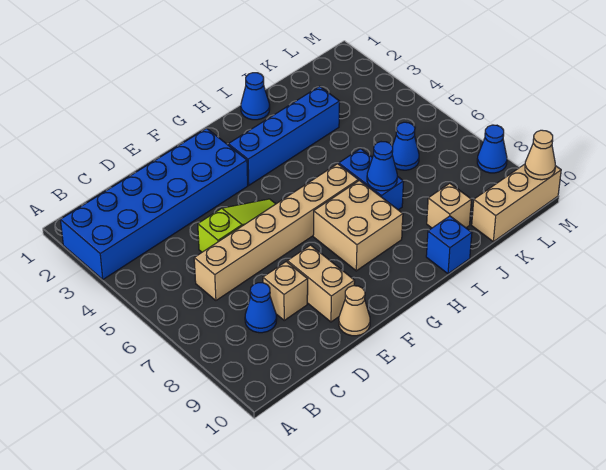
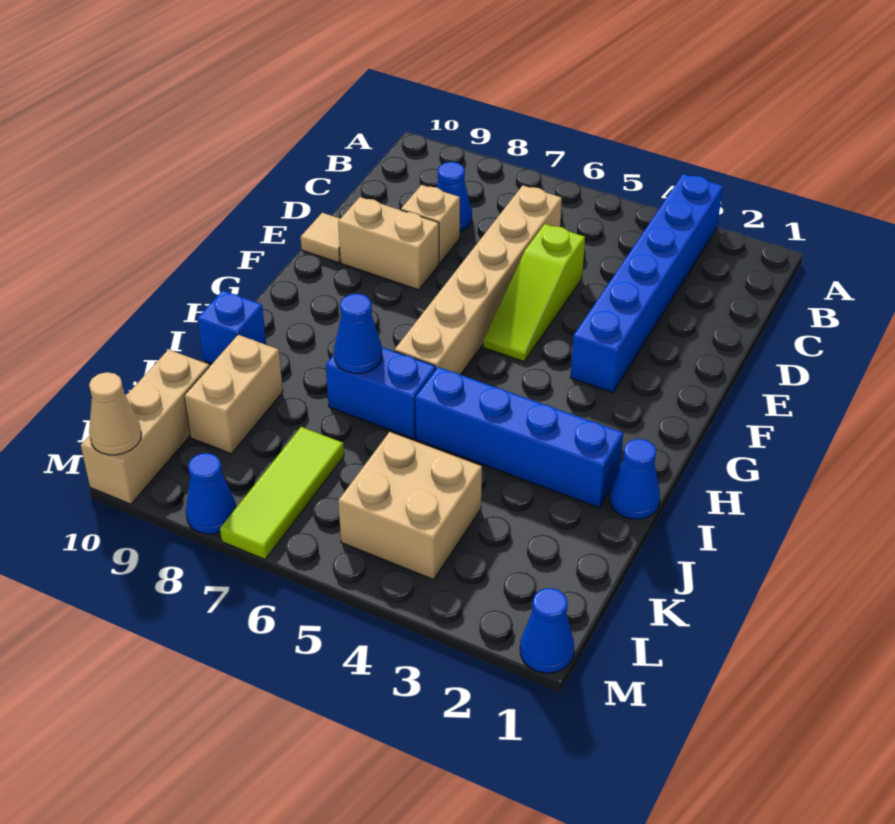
blue 2x6 brick [61,128,248,279] -> blue 1x6 brick [570,174,723,393]
tan 1x1 cone [339,286,370,336] -> tan 1x1 tile [301,213,340,263]
blue 1x4 brick [228,86,340,185] -> blue 1x4 brick turned to [415,367,623,508]
tan 2x2 brick [313,180,403,271] -> tan 2x2 brick moved to [338,432,482,580]
tan 1x1 brick [427,183,471,228] -> tan 1x2 brick [184,335,283,454]
blue 1x1 cone [392,122,419,170] -> blue 1x1 cone moved to [520,588,574,673]
none -> lime 1x3 tile [220,427,344,559]

